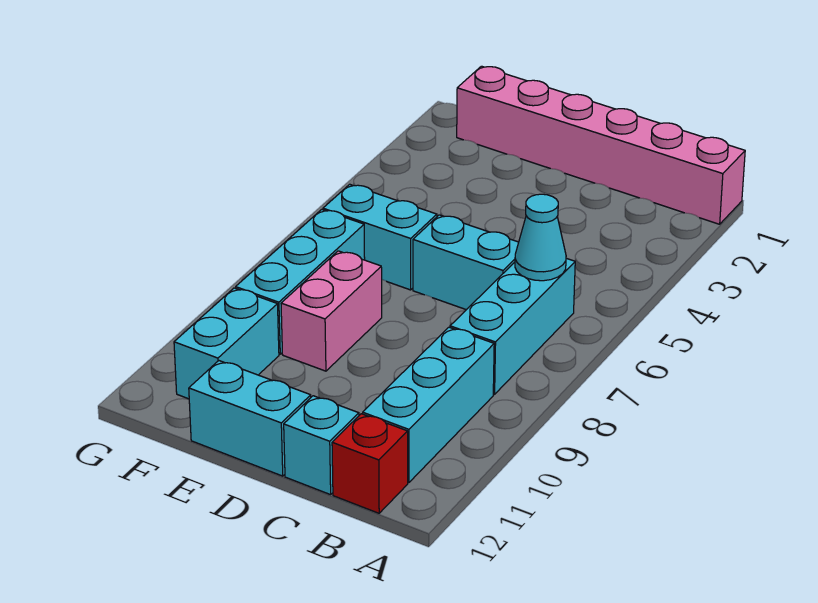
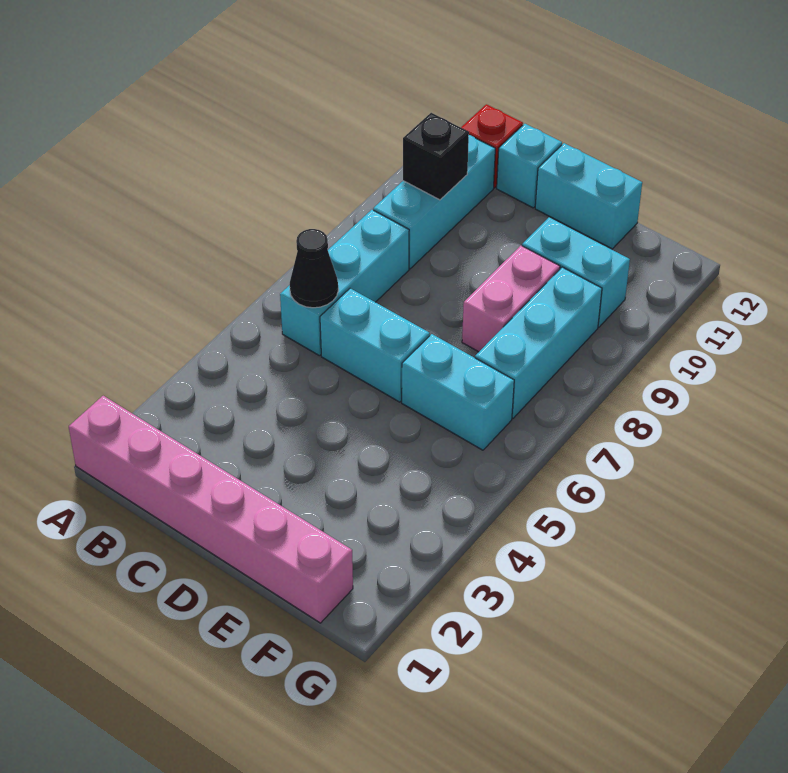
cyan 1x1 cone [515,194,566,281] -> black 1x1 cone [290,229,338,308]
none -> black 1x1 brick [403,113,469,200]
cyan 1x2 brick [174,288,279,399] -> cyan 1x2 brick turned to [522,217,630,327]

